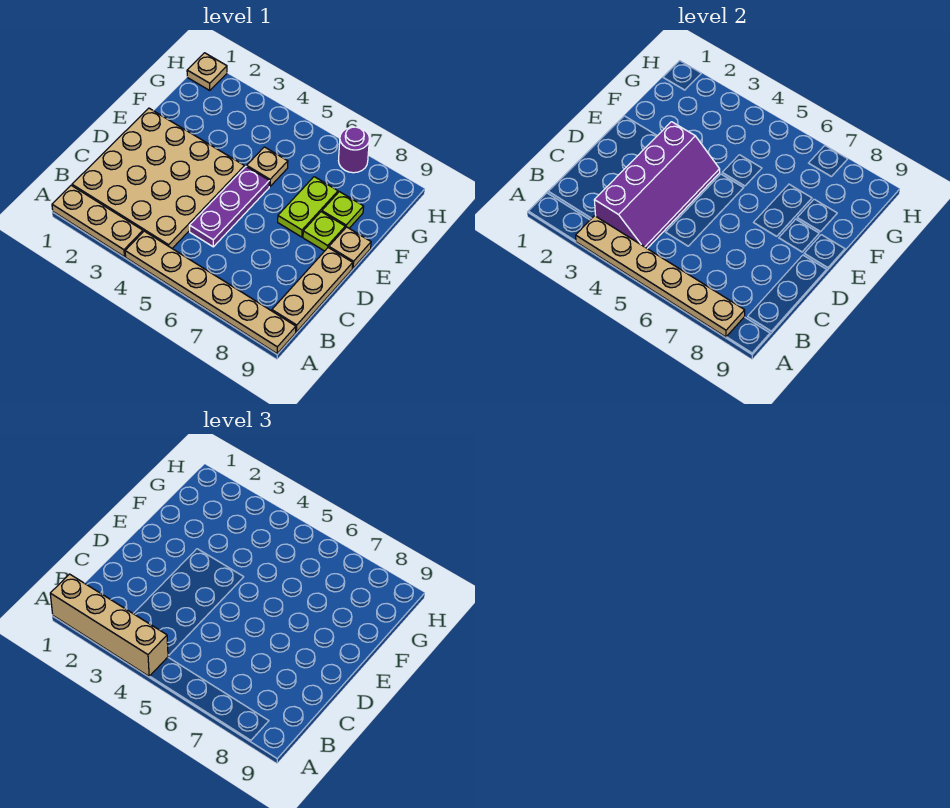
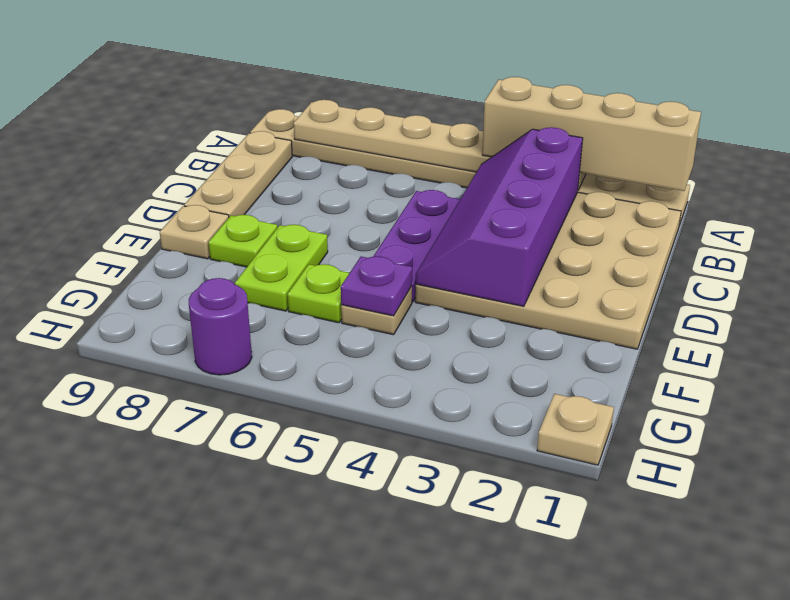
none -> purple 1x1 plate [341,256,412,316]
lime 1x1 plate [322,192,364,228] -> lime 1x1 plate moved to [287,264,349,323]

